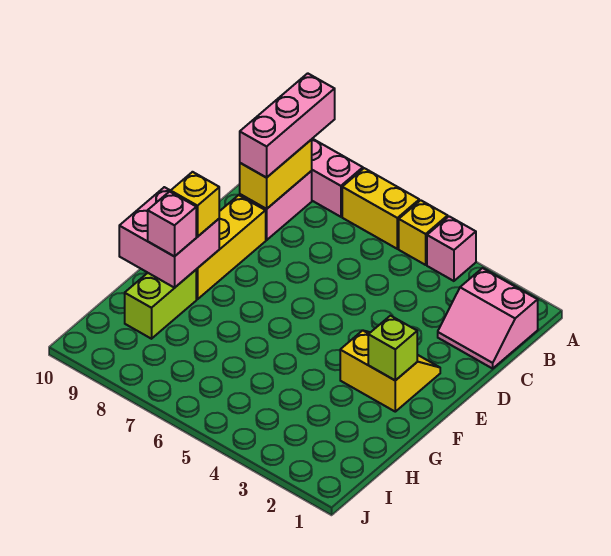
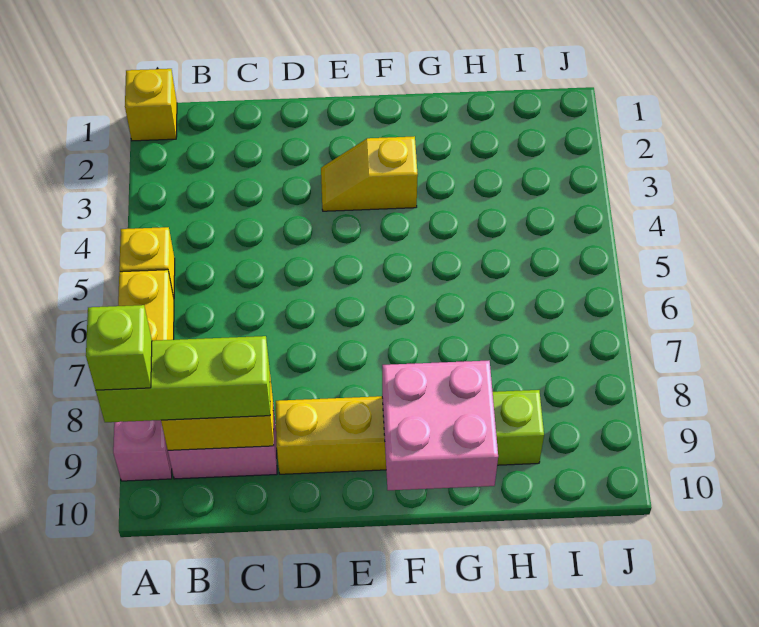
pink 1x1 brick [427,216,476,281] -> none
pink 1x3 brick [240,73,335,178] -> lime 1x3 brick [96,336,270,422]
pink 2x2 slope [438,268,538,369] -> none
yellow 2x2 slope [340,330,440,412] -> yellow 1x2 slope [321,136,418,211]
lime 1x1 brick [368,316,417,380] -> lime 1x1 brick moved to [86,305,152,390]
yellow 1x1 brick [171,172,219,237] -> yellow 1x1 brick moved to [125,69,177,141]
pink 1x1 brick [148,191,196,257] -> none

